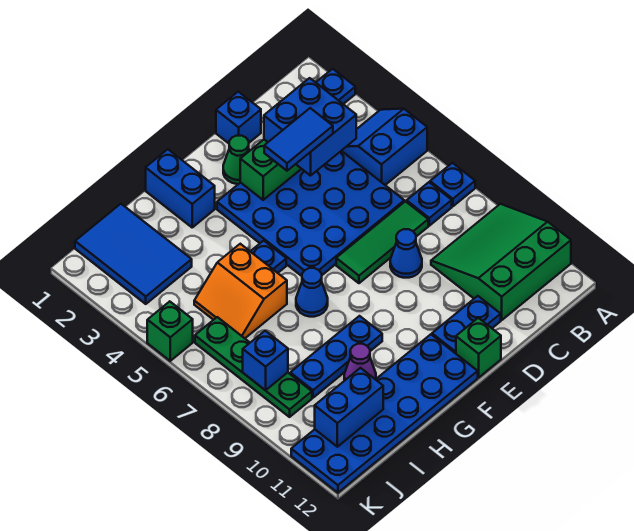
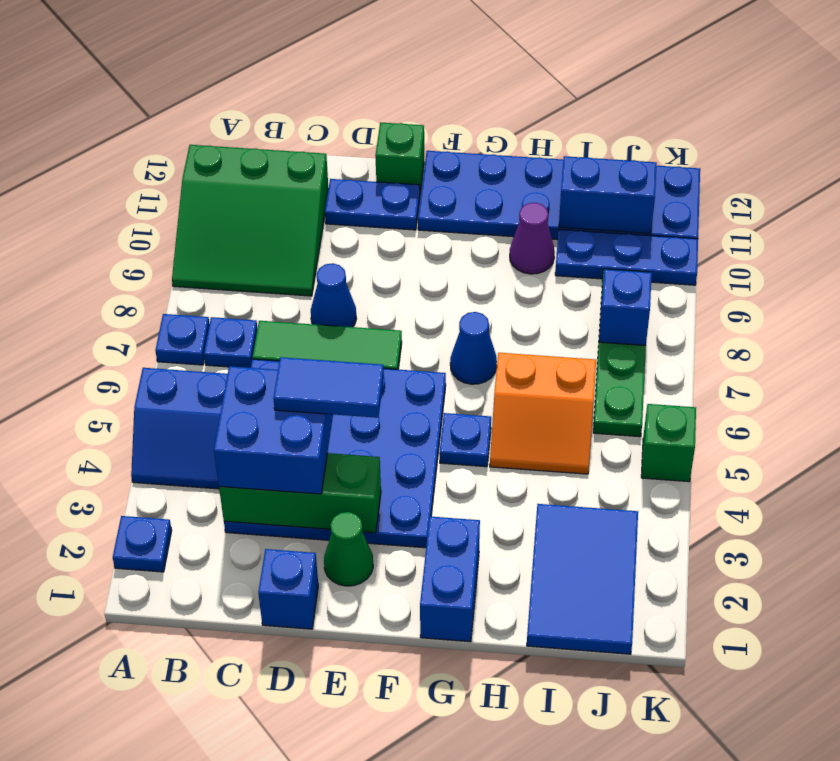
blue 1x3 plate [290,316,382,398] -> blue 1x3 plate moved to [555,230,698,285]
orange 2x2 slope [194,244,287,338] -> orange 2x2 slope turned to [490,353,596,474]

